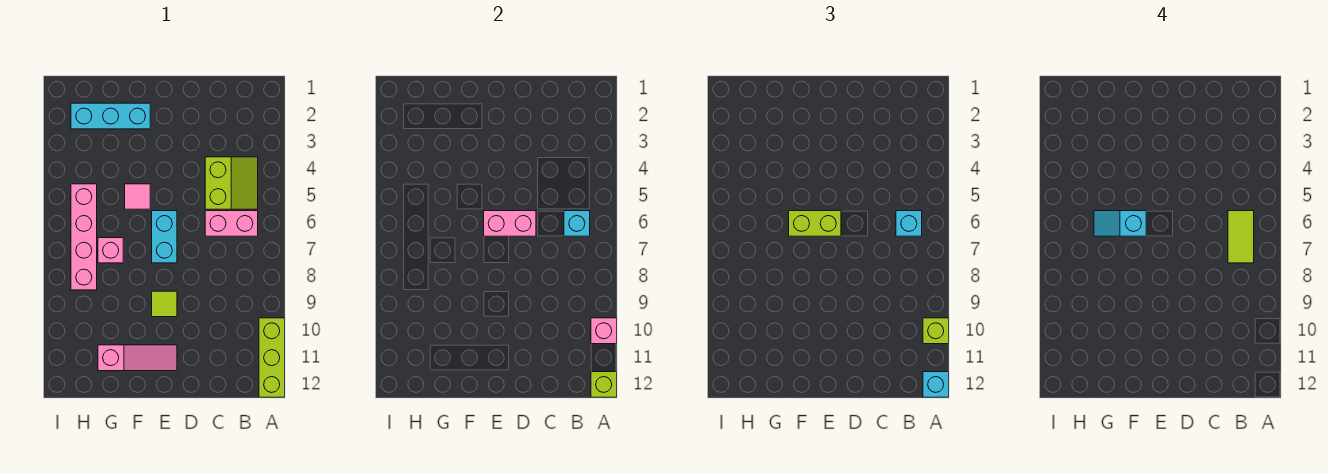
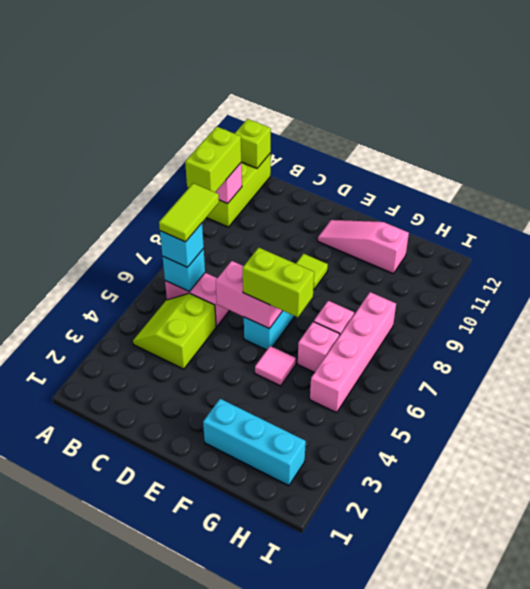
lime 1x1 brick [923,318,949,344] -> lime 1x2 brick [185,127,241,192]
cyan 1x1 brick [923,372,949,397] -> none
cyan 1x2 slope [1094,211,1146,236] -> none
none -> pink 1x1 brick [298,322,340,373]

